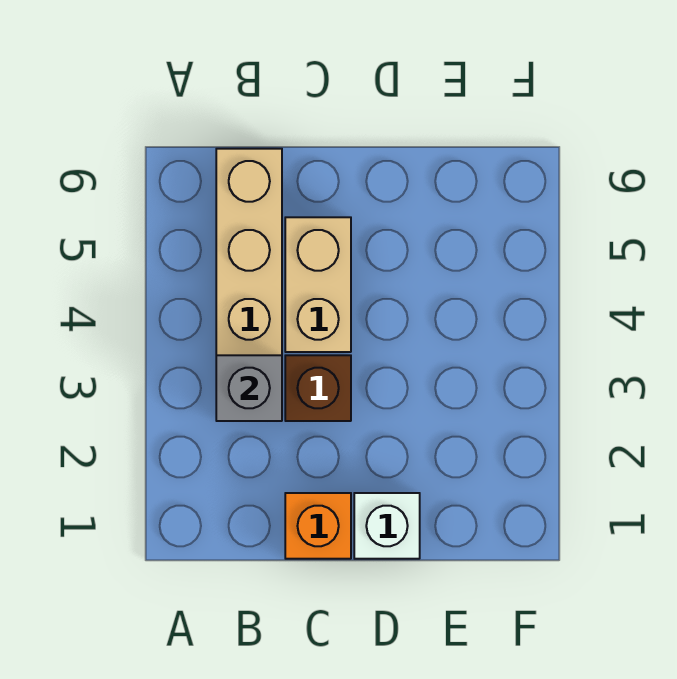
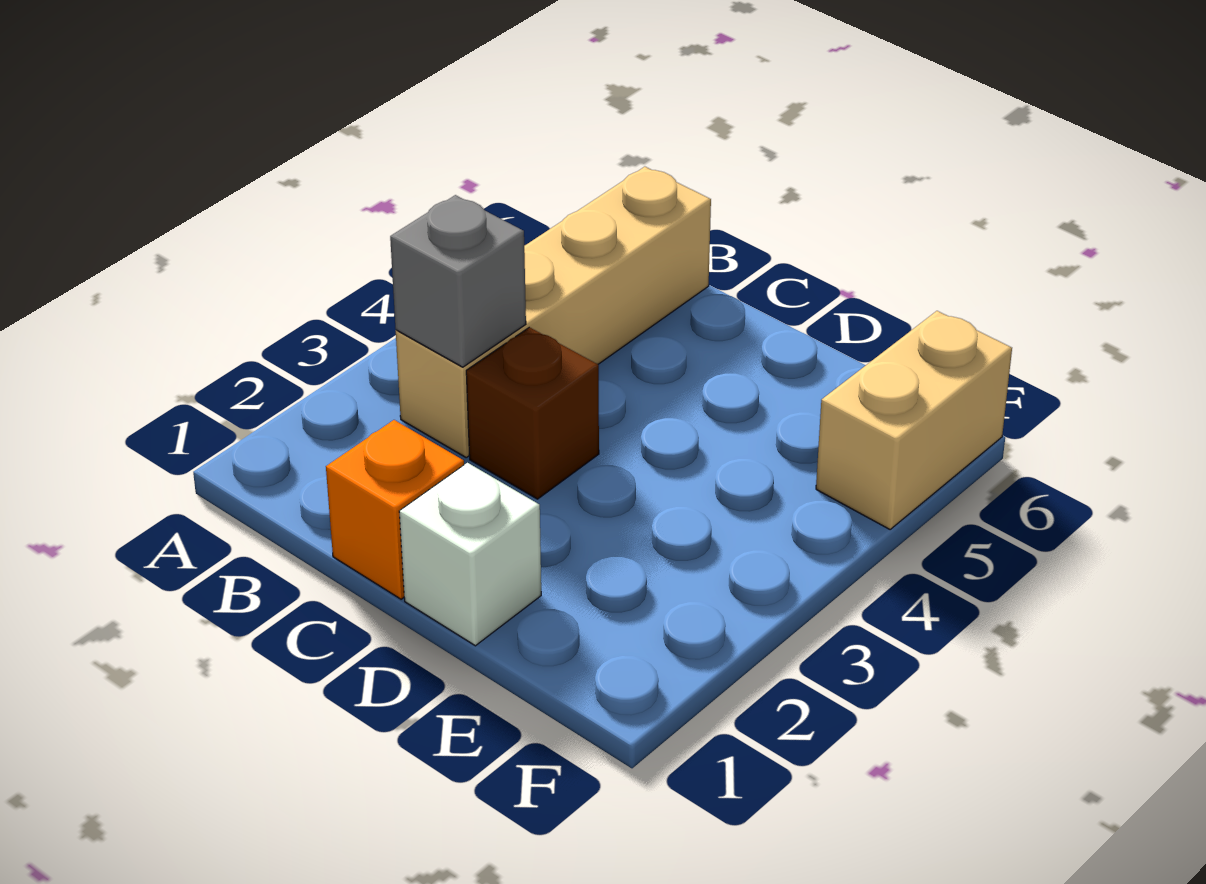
tan 1x2 brick [285,217,351,352] -> tan 1x2 brick moved to [816,311,1012,529]

